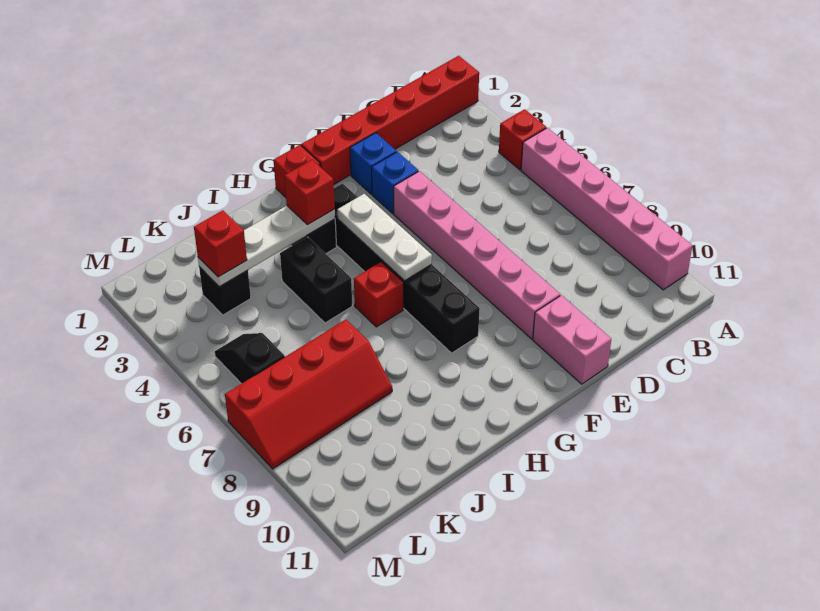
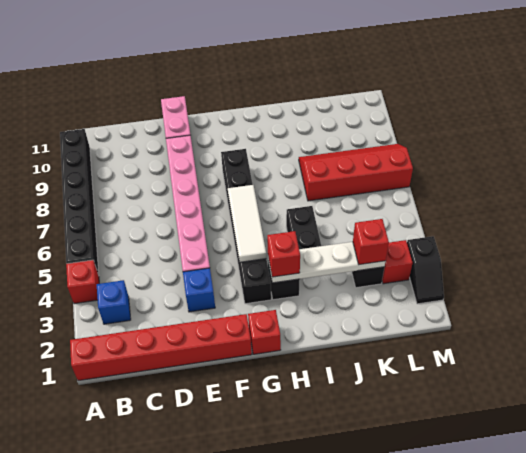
pink 1x6 brick [521,128,692,290] -> black 1x6 brick [60,129,99,274]
blue 1x1 brick [350,133,396,194] -> blue 1x1 brick moved to [97,280,131,324]
white 1x3 plate [337,194,432,281] -> white 1x3 tile [228,185,266,262]
red 1x1 brick [354,262,403,327] -> red 1x1 brick moved to [382,240,413,284]
black 1x2 slope [215,333,285,384] -> black 1x2 slope moved to [407,236,444,304]

